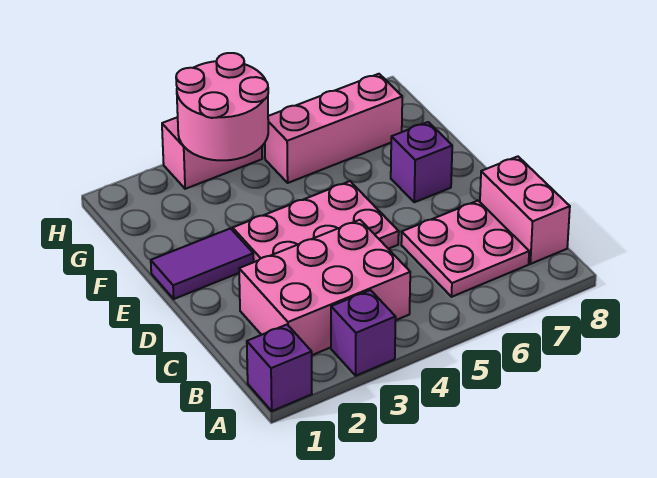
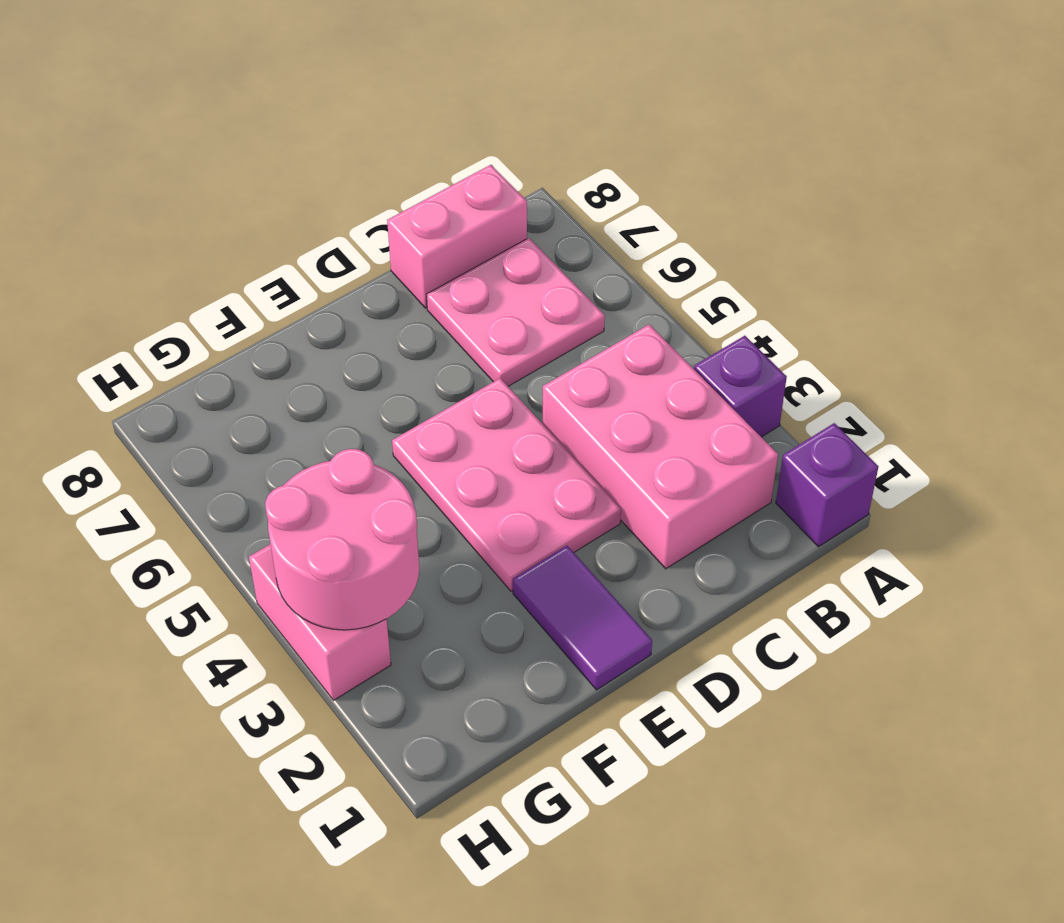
purple 1x1 brick [391,122,452,202] -> none
pink 1x3 brick [265,74,402,183] -> none

